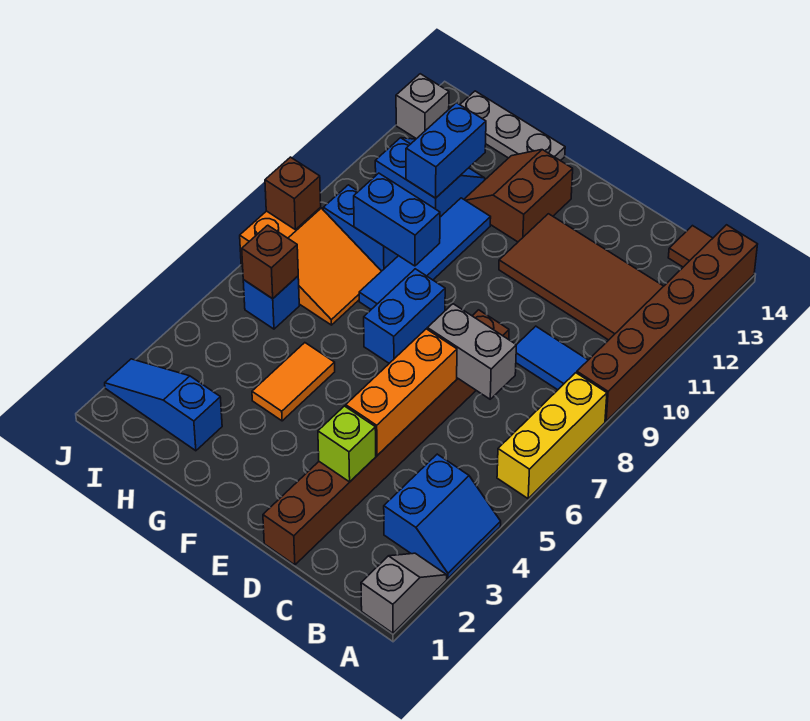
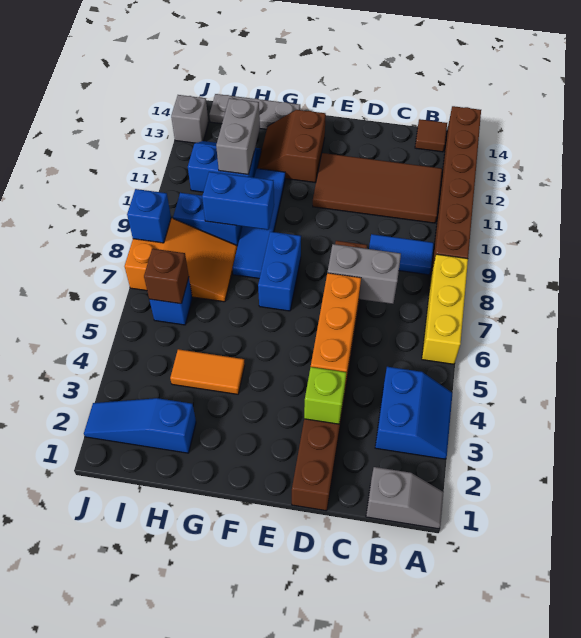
grey 1x2 slope [361,553,447,633] -> grey 1x2 slope turned to [366,467,444,529]
orange 1x2 tile [252,343,335,421] -> orange 1x2 tile turned to [170,349,245,394]
blue 1x2 brick [406,103,486,198] -> grey 1x2 brick [216,98,260,175]
brown 1x1 brick [265,157,321,230] -> blue 1x1 brick [127,189,171,243]

